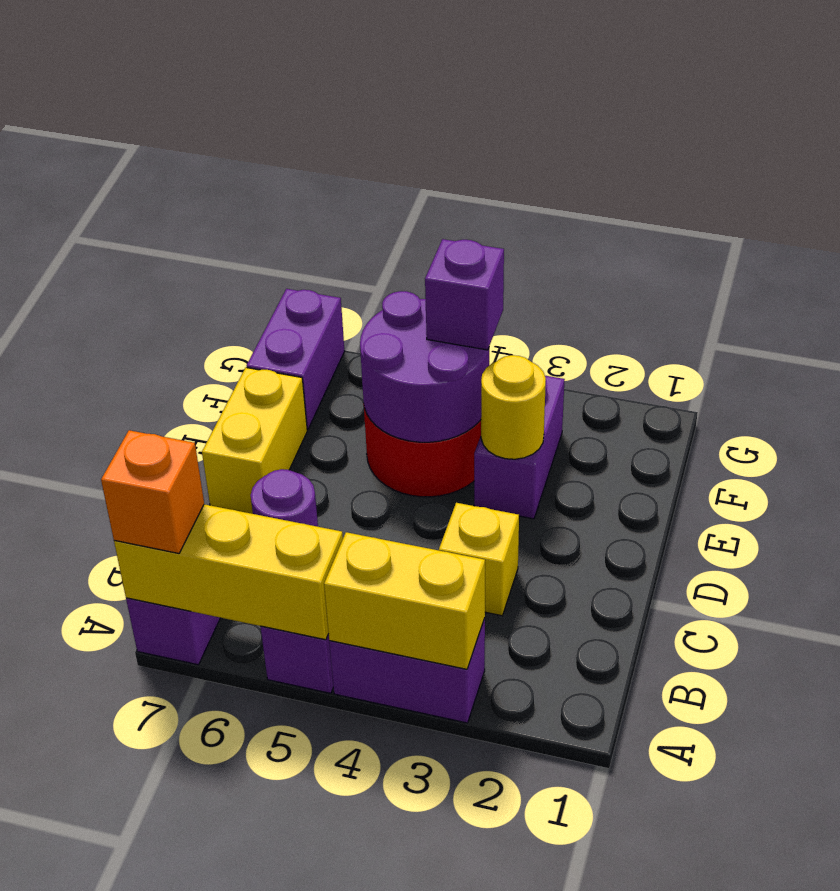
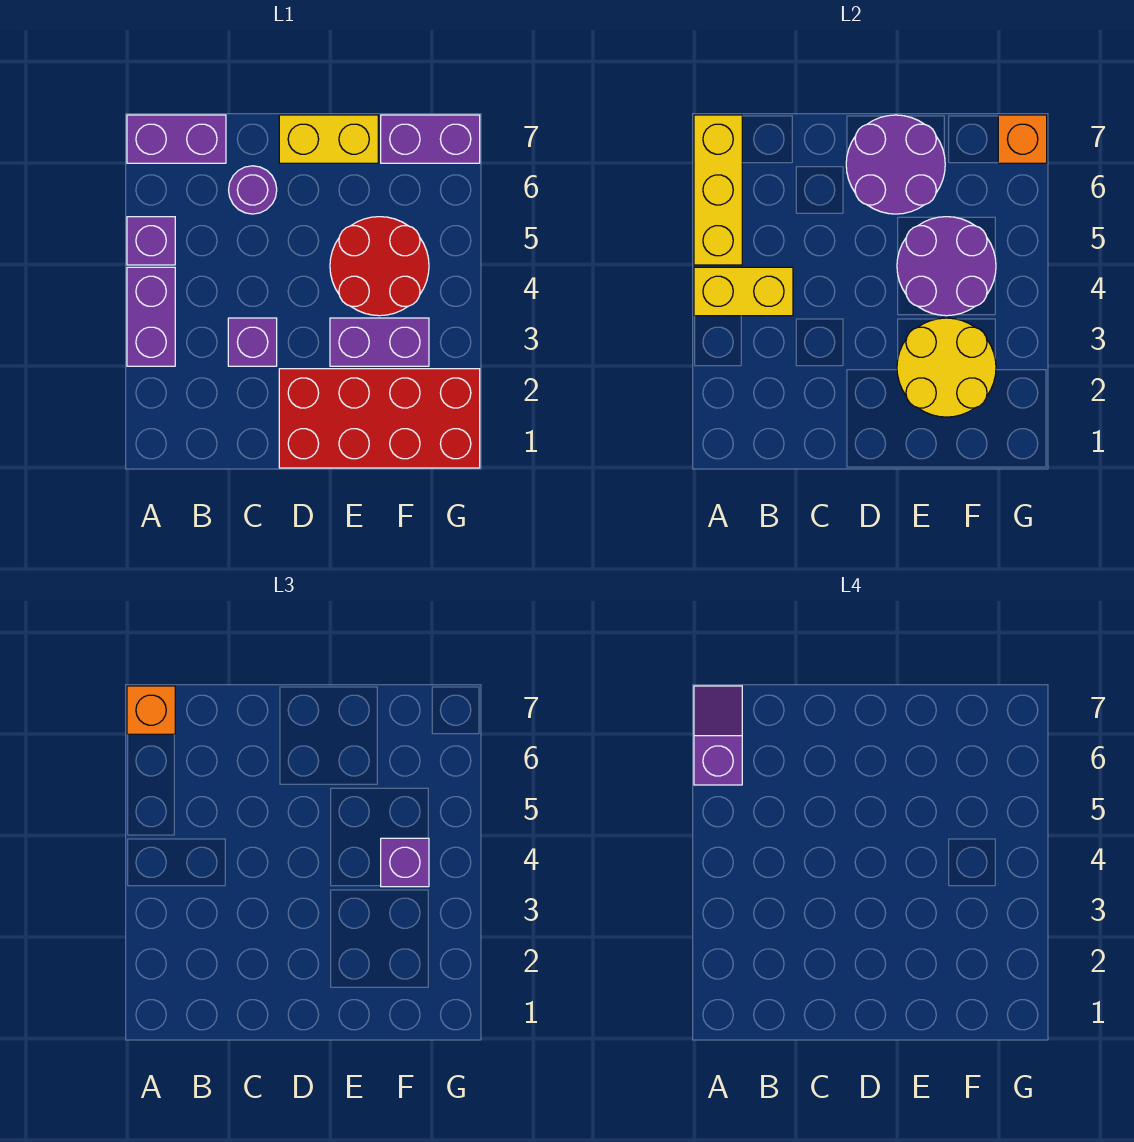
yellow 1x2 brick [324,532,485,669] -> yellow 1x2 brick turned to [694,267,793,316]
none -> purple 1x2 slope [694,686,742,785]
yellow 1x1 brick [439,503,519,616] -> purple 1x1 brick [228,318,277,366]
none -> red 2x4 brick [279,369,480,468]
none -> purple 2x2 round brick [846,115,945,214]
yellow 1x1 round brick [481,355,546,459] -> yellow 2x2 round brick [897,318,996,417]
none -> orange 1x1 brick [998,115,1047,163]

